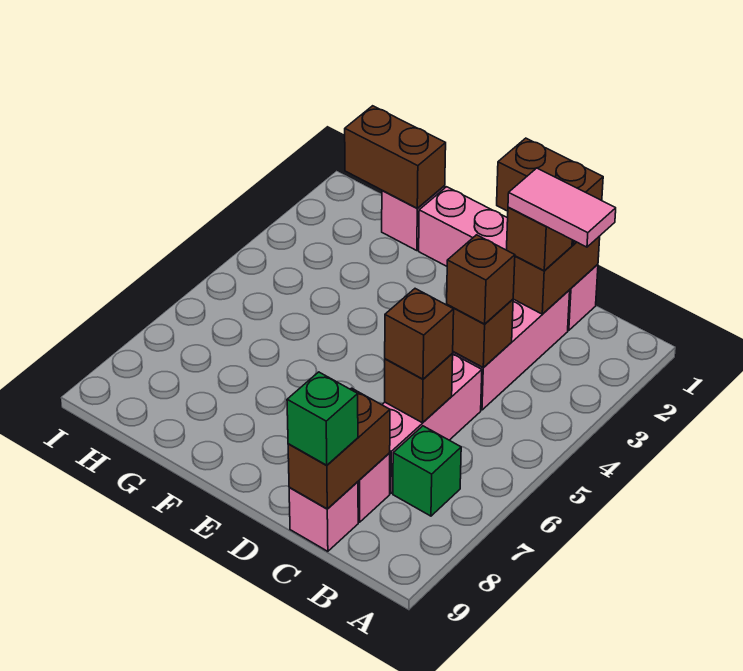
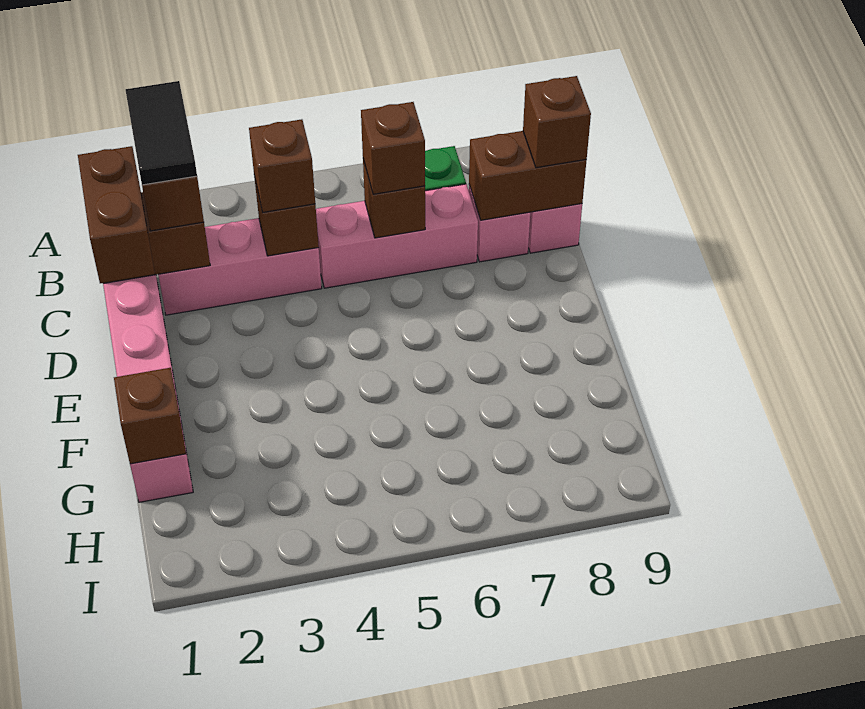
pink 1x2 tile [508,168,616,247] -> black 1x2 tile [126,81,197,185]
green 1x1 brick [287,372,358,465] -> brown 1x1 brick [523,76,591,168]
brown 1x2 brick [345,106,446,208] -> brown 1x1 brick [114,368,186,464]

